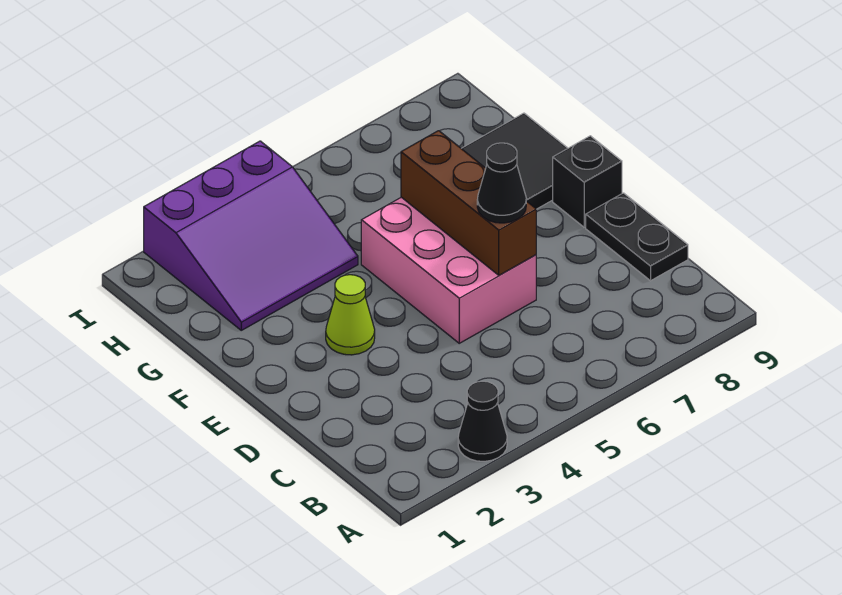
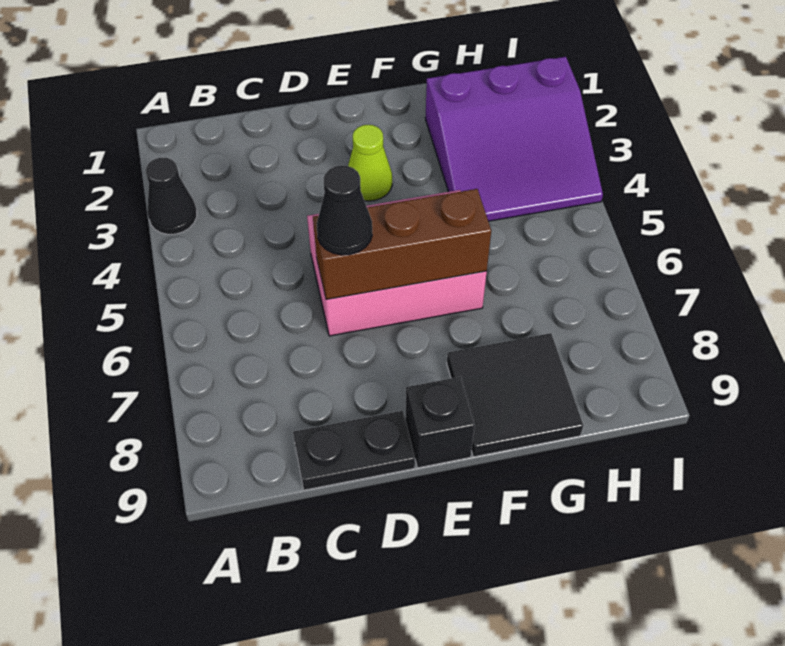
purple 3x3 slope [144,141,358,330] -> purple 3x3 slope turned to [425,57,603,221]

